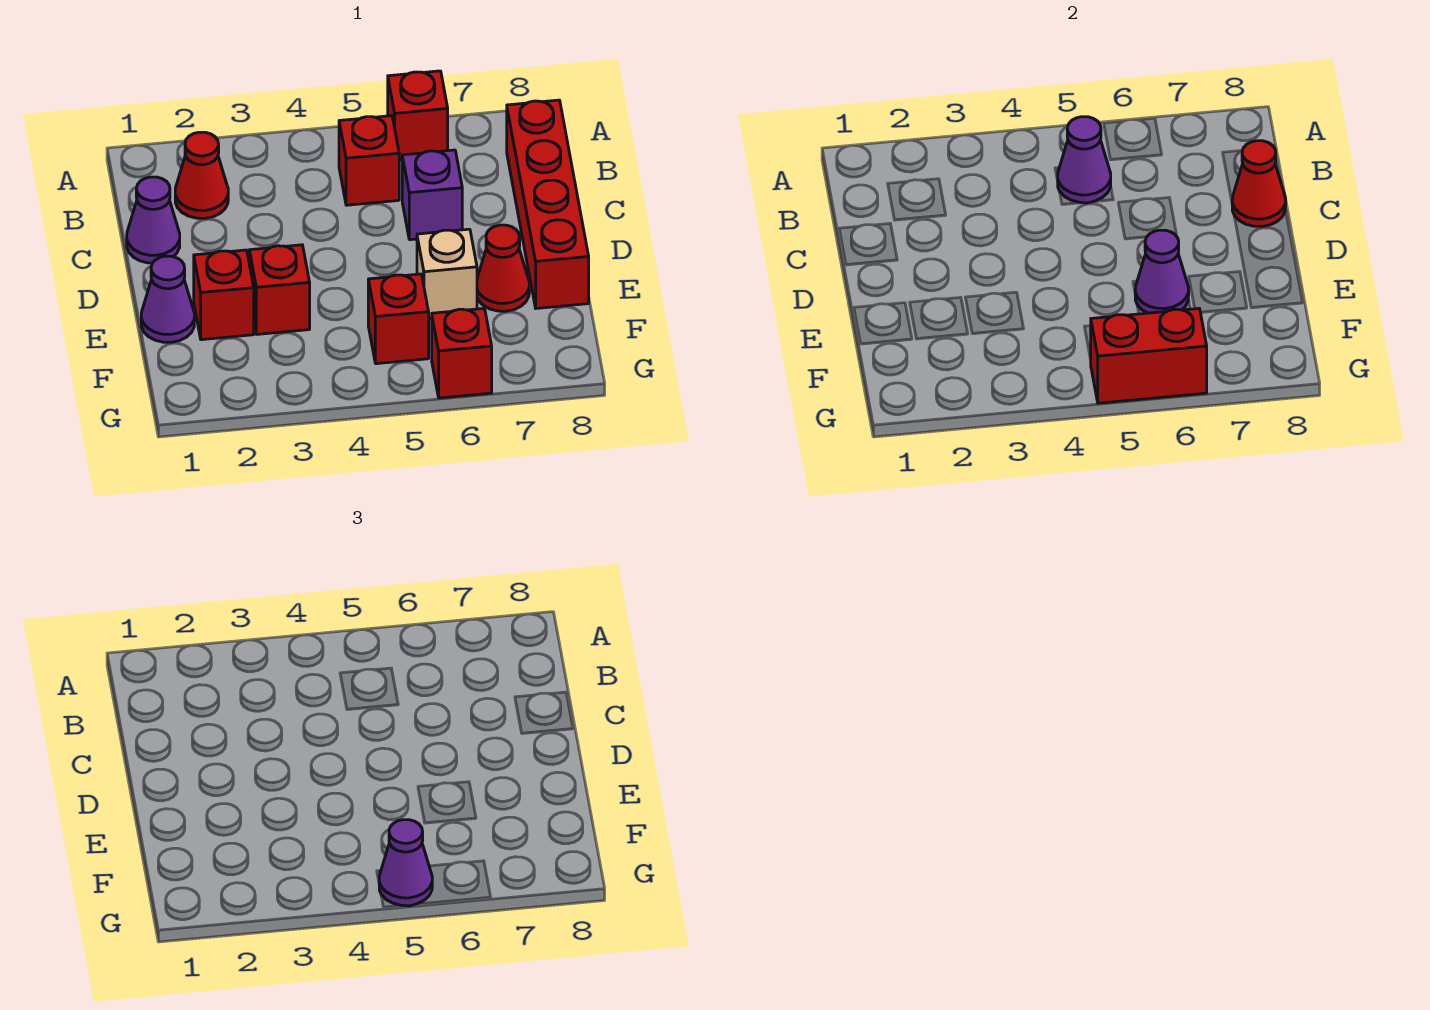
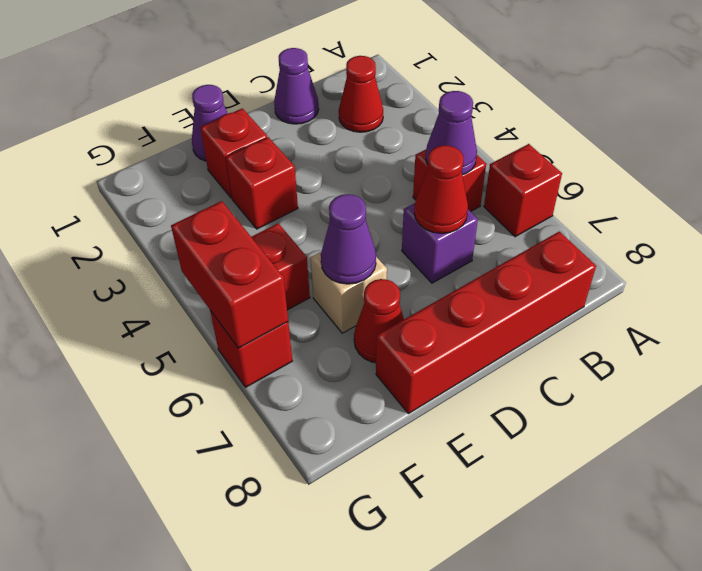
red 1x1 cone [1232,141,1286,227] -> red 1x1 cone moved to [414,145,468,233]
purple 1x1 cone [379,820,432,906] -> none

